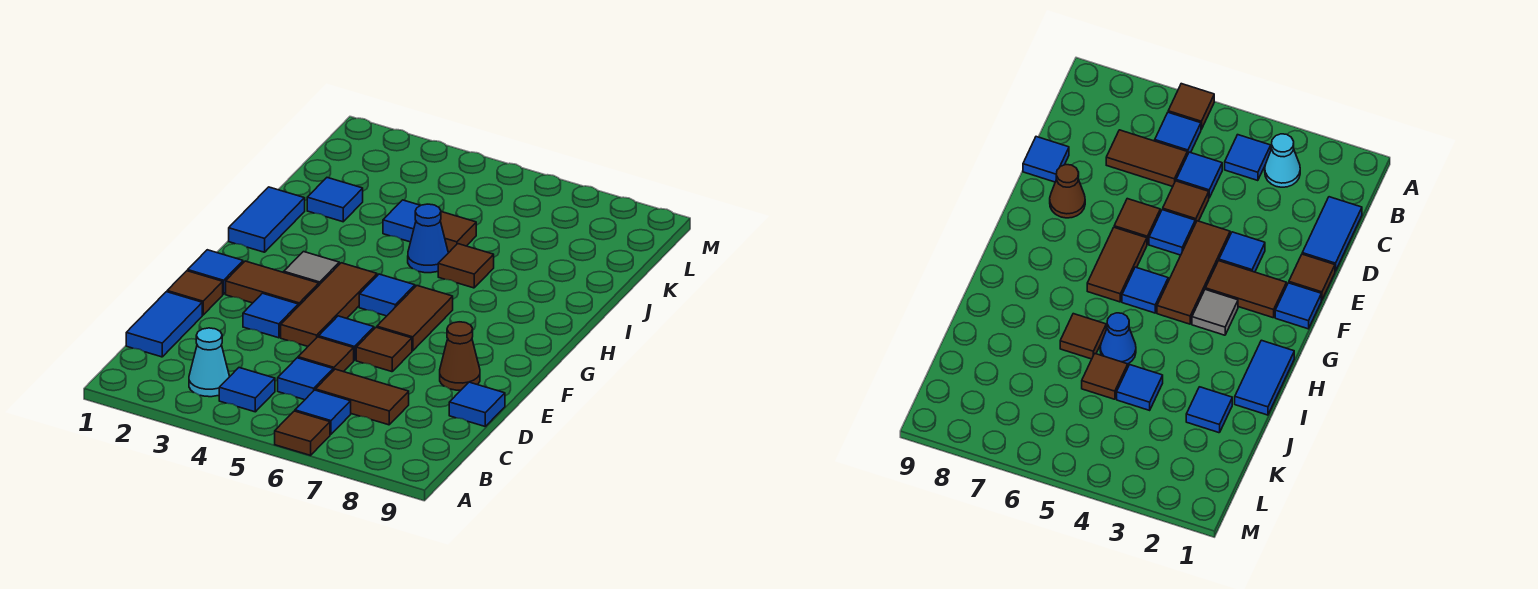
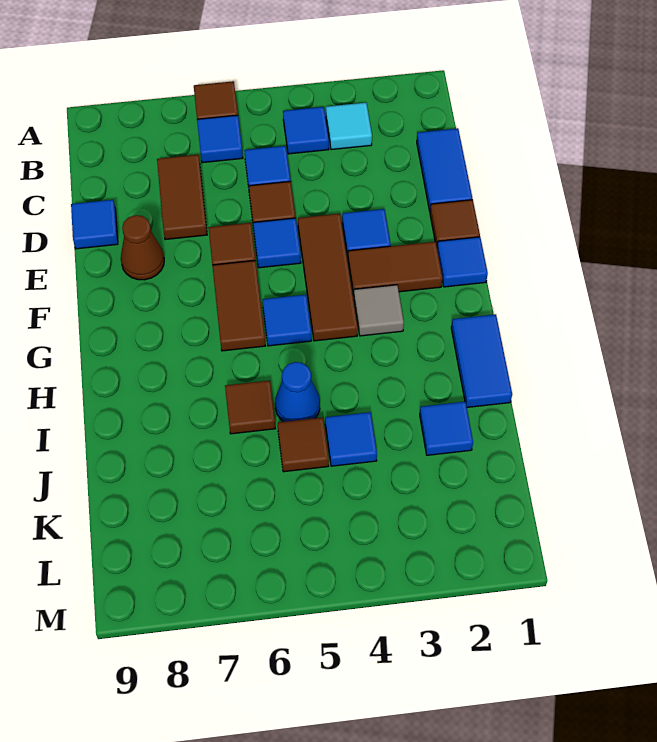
cyan 1x1 cone [189,328,230,397] -> cyan 1x1 tile [326,103,372,150]
brown 1x2 tile [315,369,409,425] -> brown 1x2 tile turned to [157,155,207,240]

